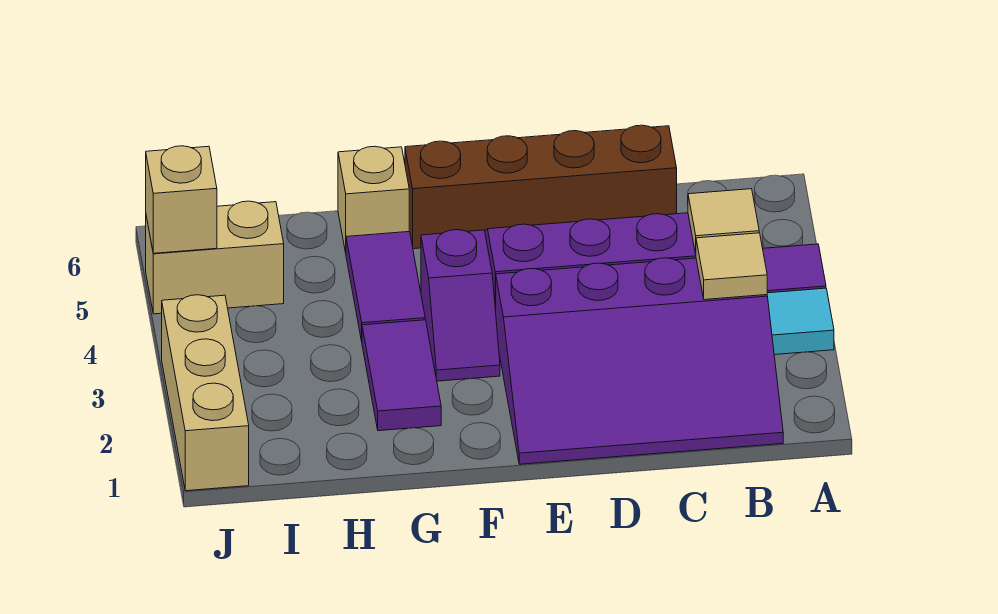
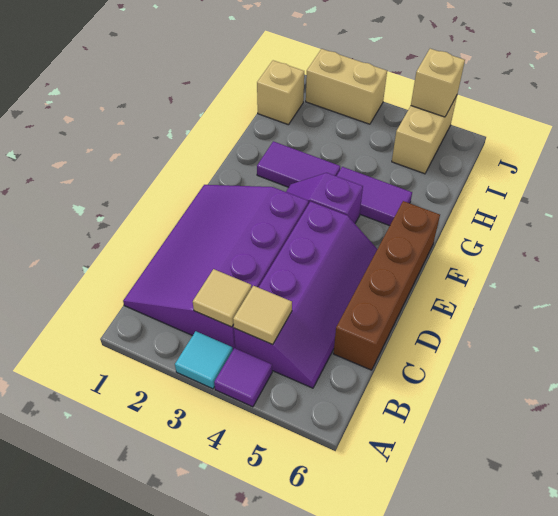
tan 1x1 brick [338,146,409,252] -> tan 1x1 brick moved to [257,60,304,125]
tan 1x3 brick [162,295,249,491] -> tan 1x2 brick [306,49,387,124]

